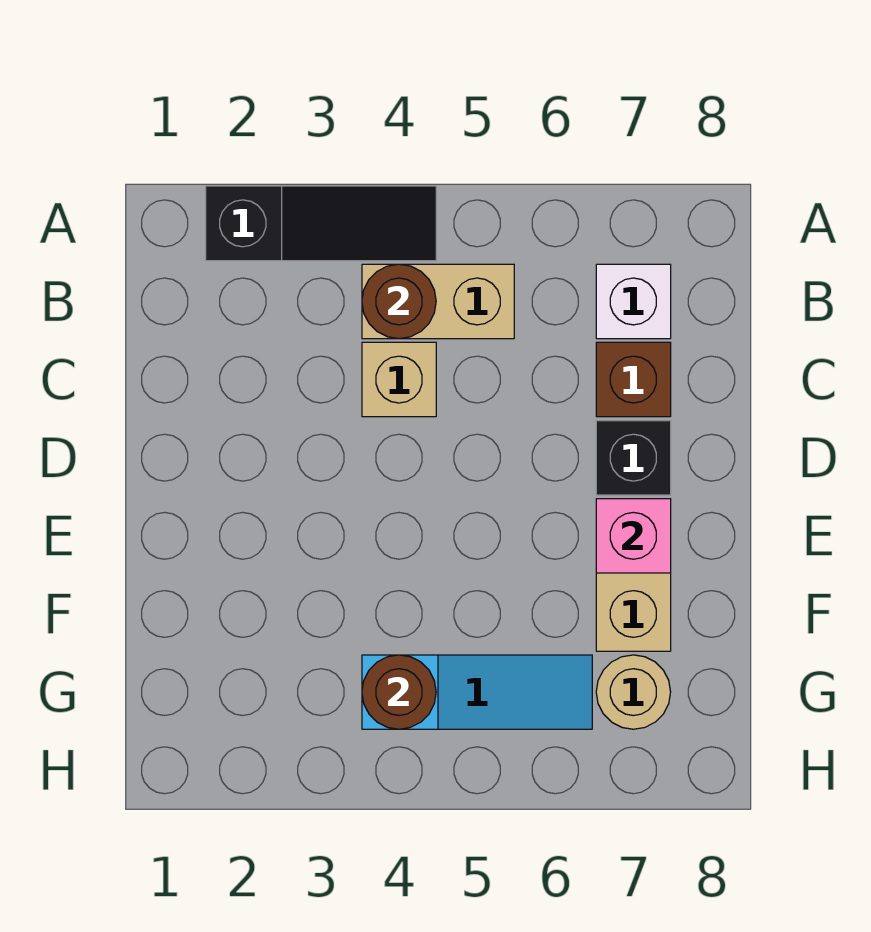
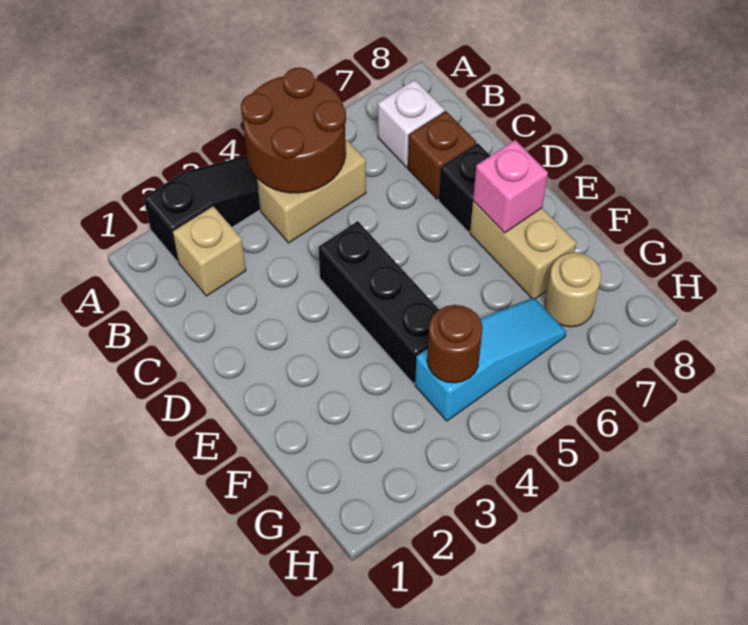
brown 1x1 round brick [362,264,436,339] -> brown 2x2 round brick [241,67,346,193]
tan 1x1 brick [362,342,436,417] -> tan 1x1 brick moved to [173,206,246,296]
none -> black 1x3 brick [318,221,439,384]

